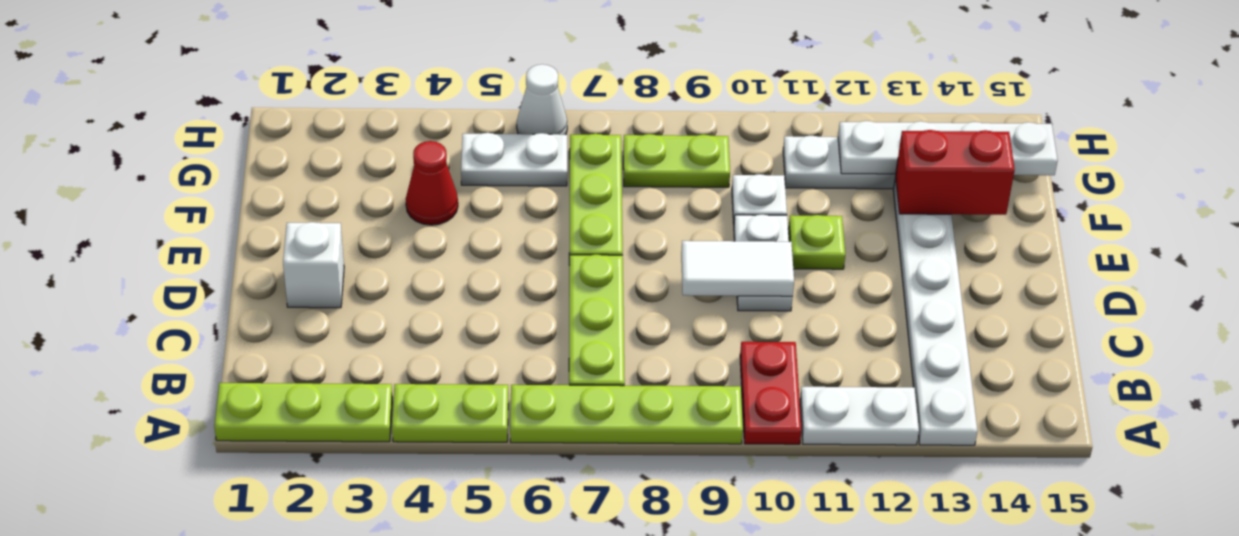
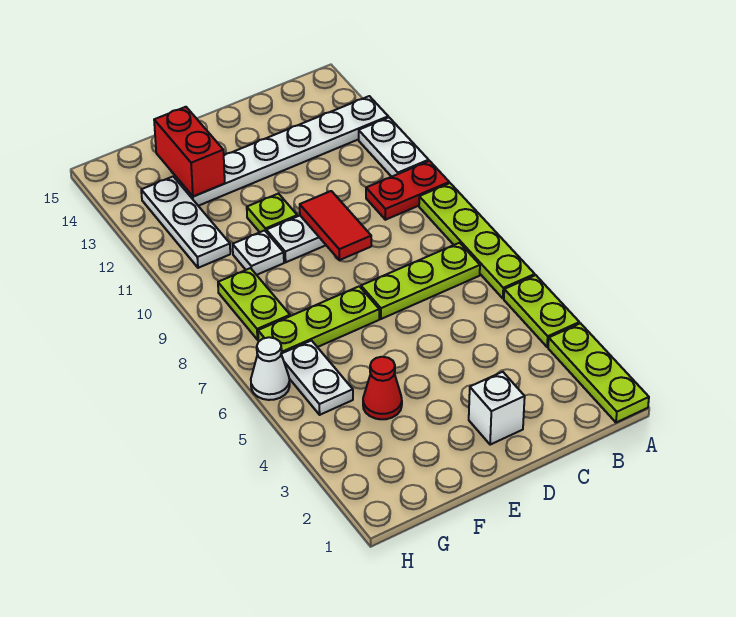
white 1x2 tile [681,241,794,296] -> red 1x2 tile [300,191,371,260]
white 1x4 plate [838,121,1058,175] -> none

